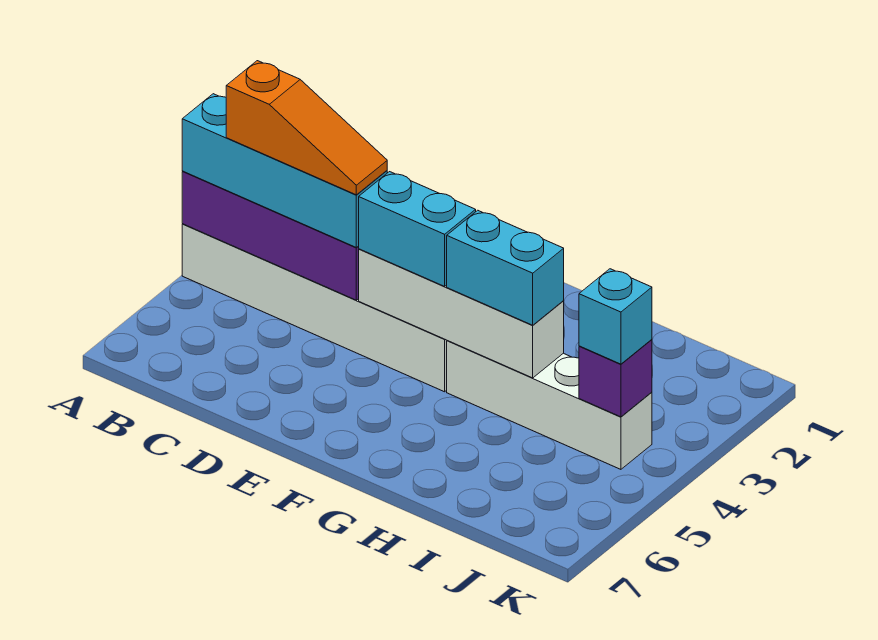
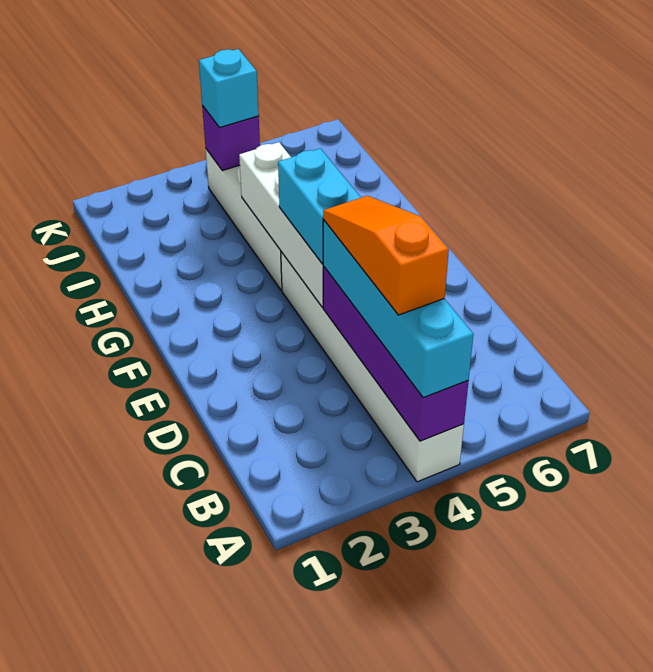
cyan 1x2 brick [447,210,564,325] -> none

